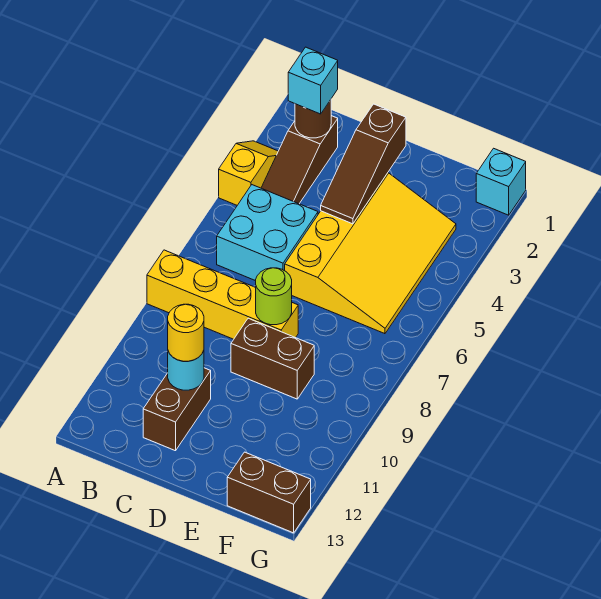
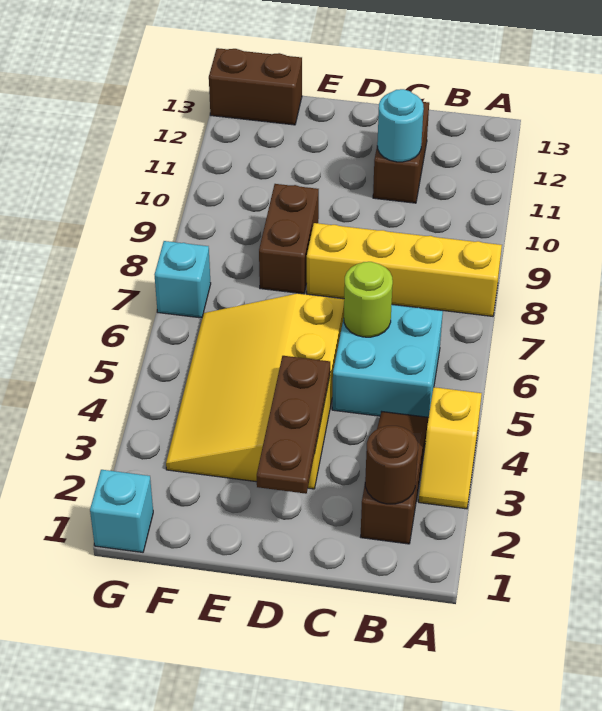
cyan 1x1 brick [288,47,338,114] -> cyan 1x1 brick moved to [155,241,211,318]
yellow 1x1 round brick [168,304,204,361] -> none
brown 1x3 slope [321,104,406,224] -> brown 1x3 plate [257,356,330,494]
lime 1x1 round brick [256,268,292,325] -> lime 1x1 round brick moved to [344,262,393,337]
brown 1x2 brick [231,318,314,399] -> brown 1x2 brick turned to [259,184,319,294]

